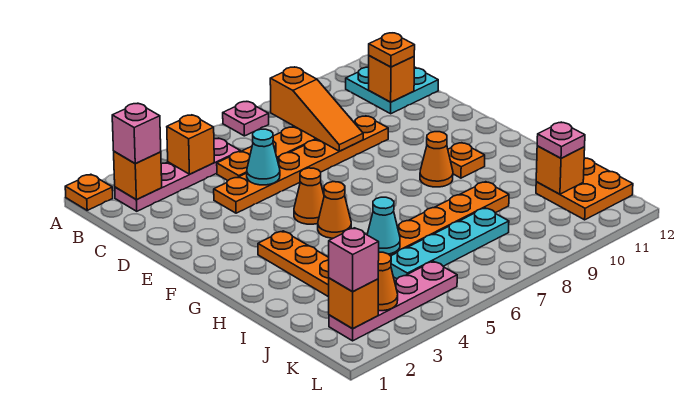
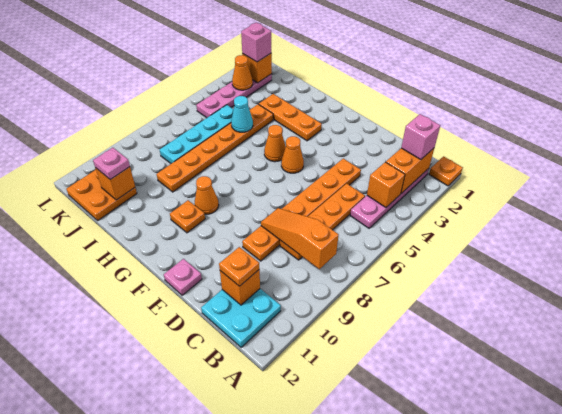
pink 1x1 plate [223,102,269,136] -> pink 1x1 plate moved to [164,259,202,295]
orange 1x1 brick [114,152,162,199] -> orange 1x2 brick [386,148,434,194]
cyan 1x1 cone [247,129,280,185] -> none

